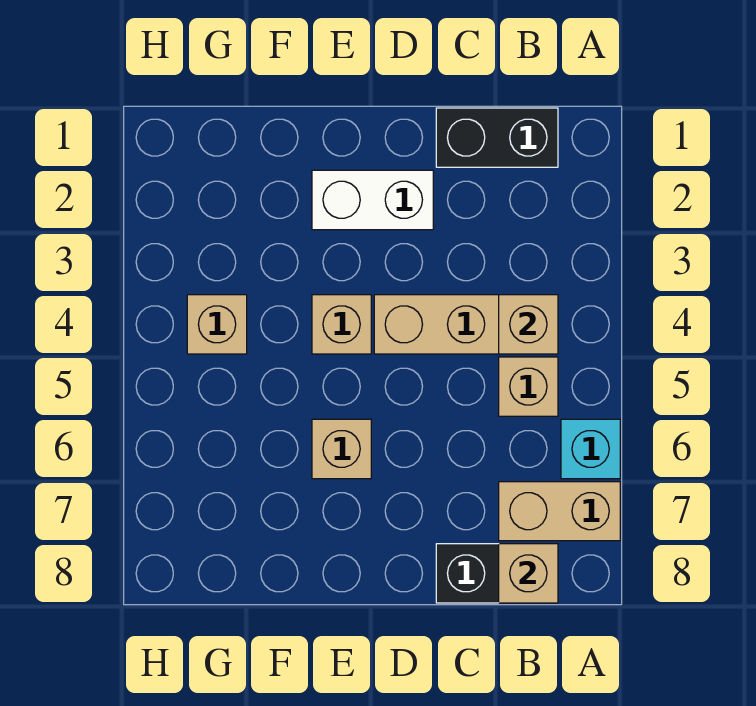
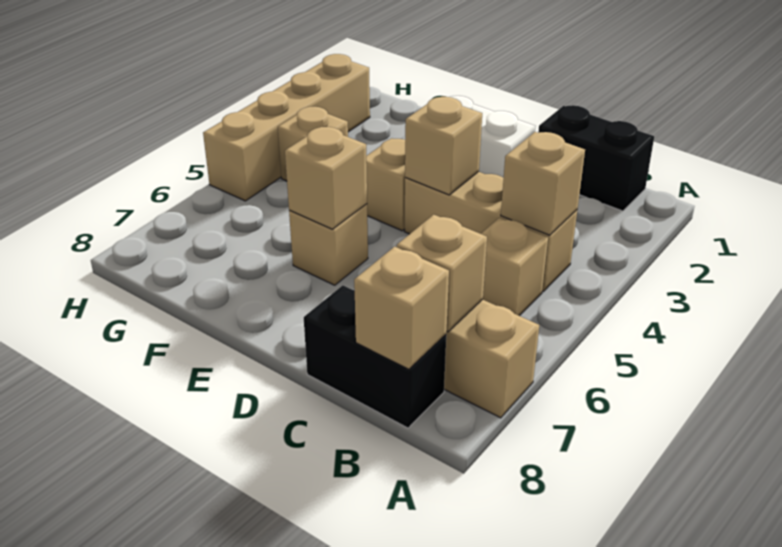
cyan 1x1 brick [561,419,620,479] -> none
none -> tan 1x1 brick [397,215,487,332]
none -> tan 1x1 brick [405,97,482,195]
none -> tan 1x1 brick [285,127,367,229]
none -> tan 1x4 brick [203,54,370,201]

